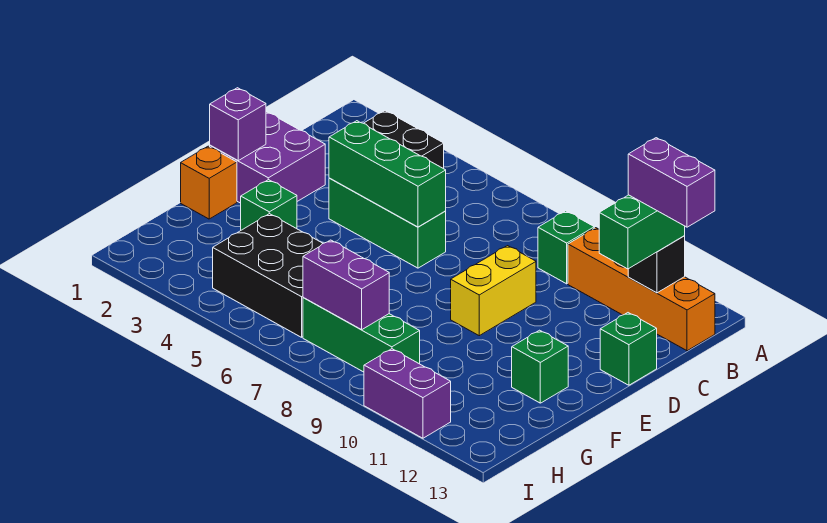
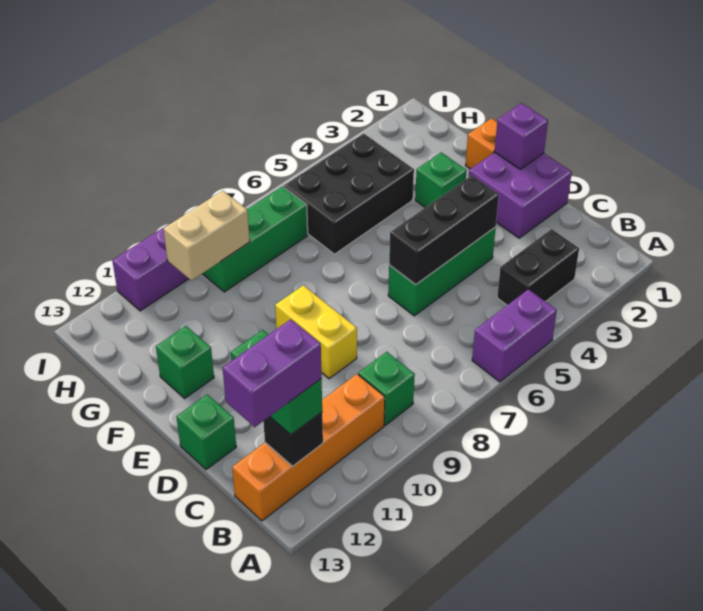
green 1x3 brick [329,121,446,227] -> black 1x3 brick [389,175,499,285]
purple 1x2 brick [303,240,389,330] -> purple 1x2 brick moved to [472,289,557,382]
none -> tan 1x2 brick [163,191,250,281]

